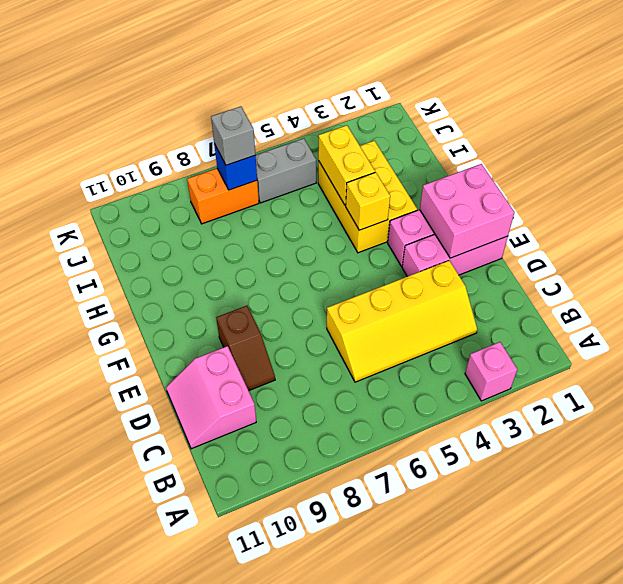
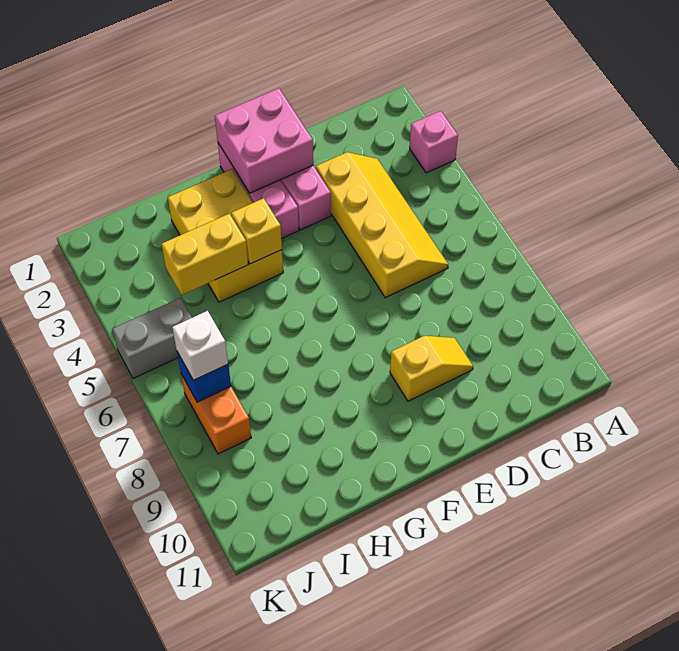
pink 2x2 slope [166,346,256,449] -> none
brown 1x2 slope [216,306,275,391] -> yellow 1x2 slope [390,336,473,401]
yellow 2x3 brick [318,141,417,253] -> yellow 2x3 brick turned to [168,169,283,302]
grey 1x2 brick [256,138,316,203] -> grey 1x2 brick turned to [113,298,192,379]
grey 1x1 brick [211,106,256,165] -> white 1x1 brick [172,311,228,380]

